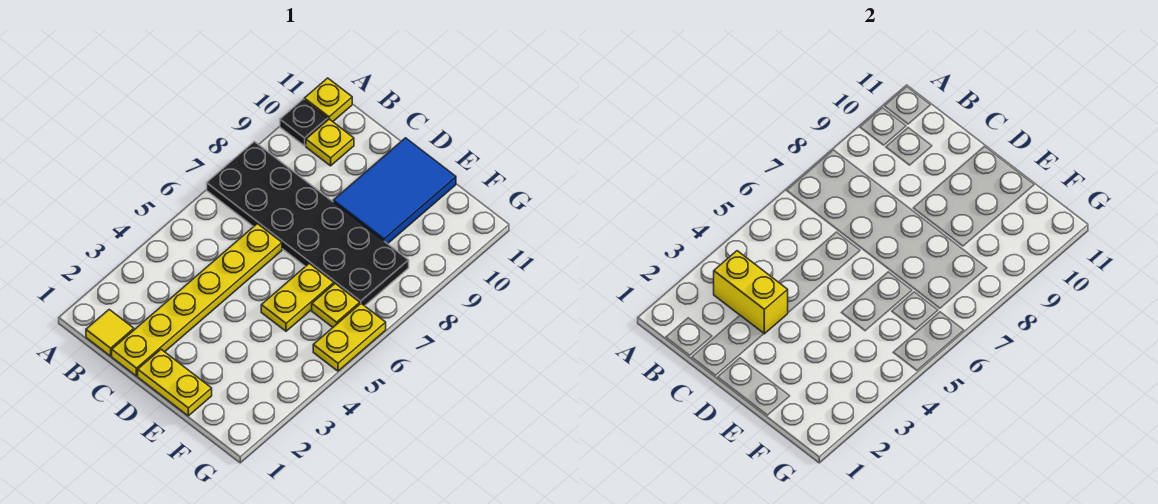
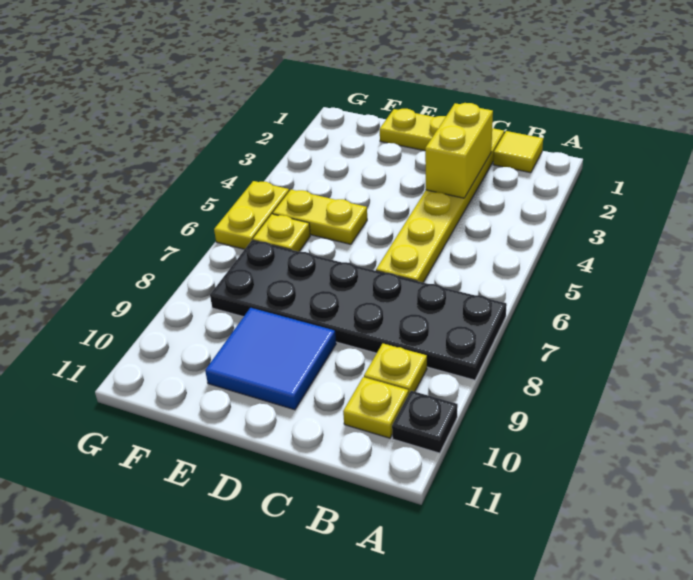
yellow 1x1 plate [304,78,352,122] -> yellow 1x1 plate moved to [364,344,427,394]
yellow 1x2 brick [714,251,788,334] -> yellow 1x2 brick turned to [425,103,493,198]
blue 2x3 tile [333,138,456,244] -> blue 2x2 tile [205,308,336,410]
yellow 1x2 plate [261,264,334,331] -> yellow 1x2 plate turned to [273,189,367,244]

